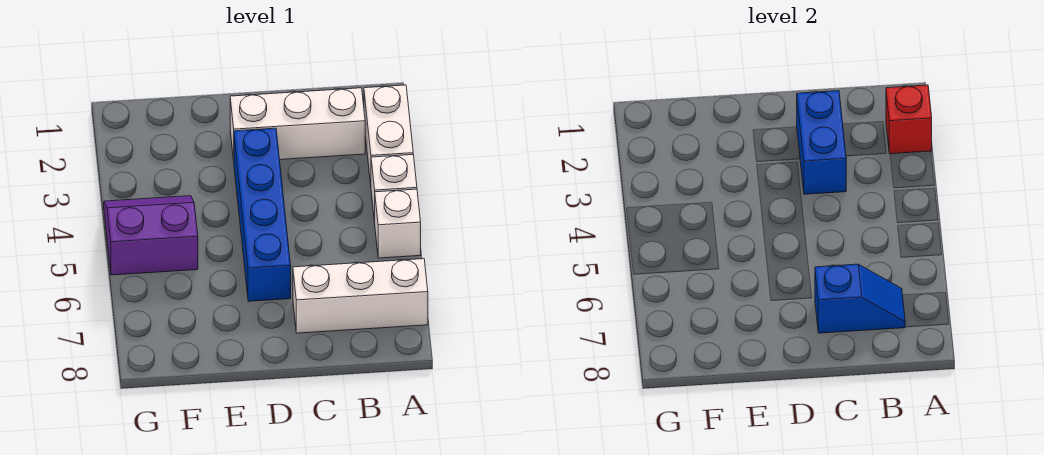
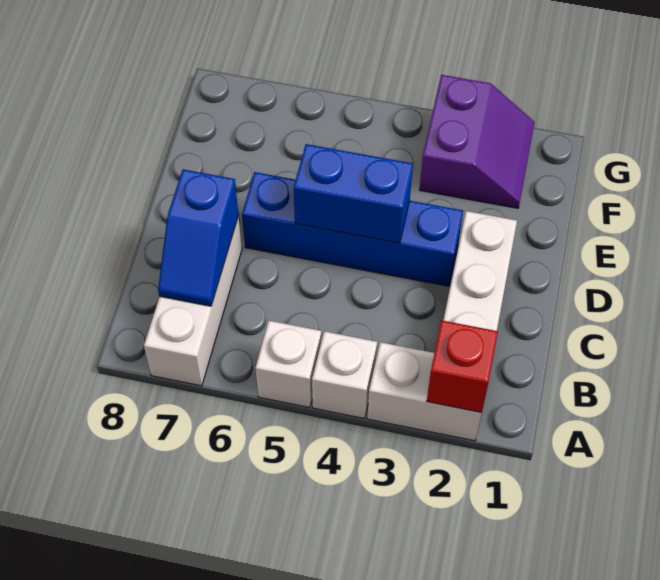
blue 1x2 brick [797,91,846,194] -> blue 1x2 brick moved to [293,144,413,243]
purple 2x2 slope [104,196,198,275] -> purple 2x2 slope moved to [419,75,535,208]

